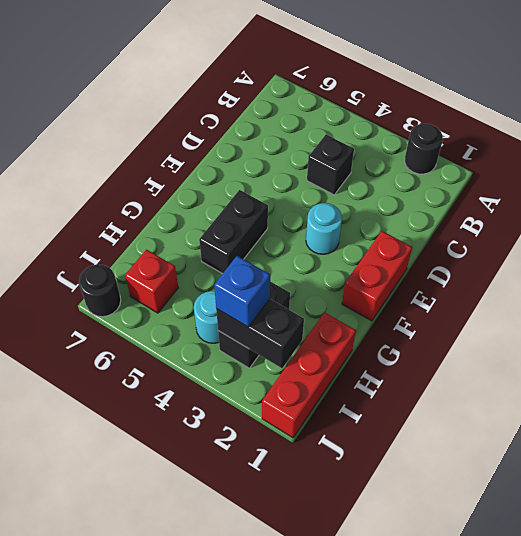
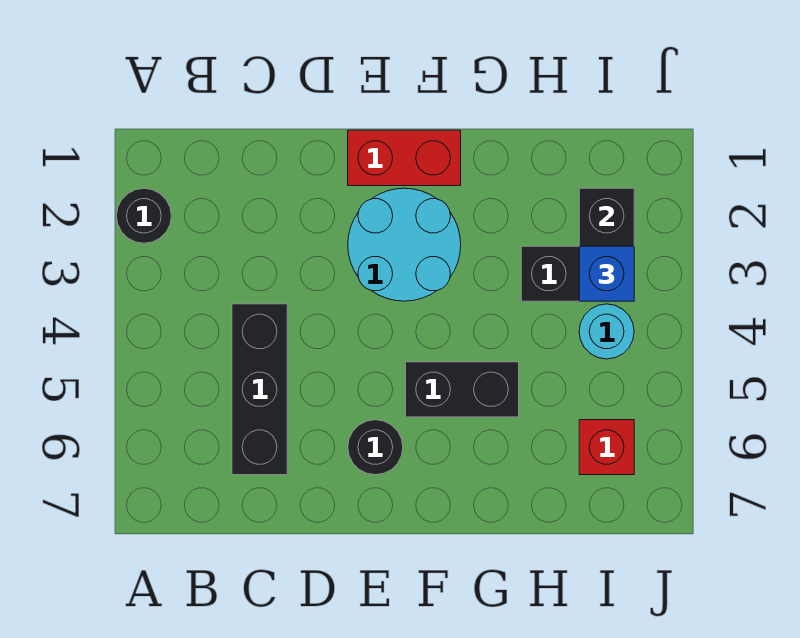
black 1x1 brick [307,135,354,195] -> black 1x3 brick [232,304,287,475]
cyan 1x1 round brick [306,203,342,254] -> cyan 2x2 round brick [348,188,461,301]
red 1x3 brick [262,312,356,438] -> none
black 1x1 round brick [79,264,121,317] -> black 1x1 round brick moved to [348,420,403,475]

